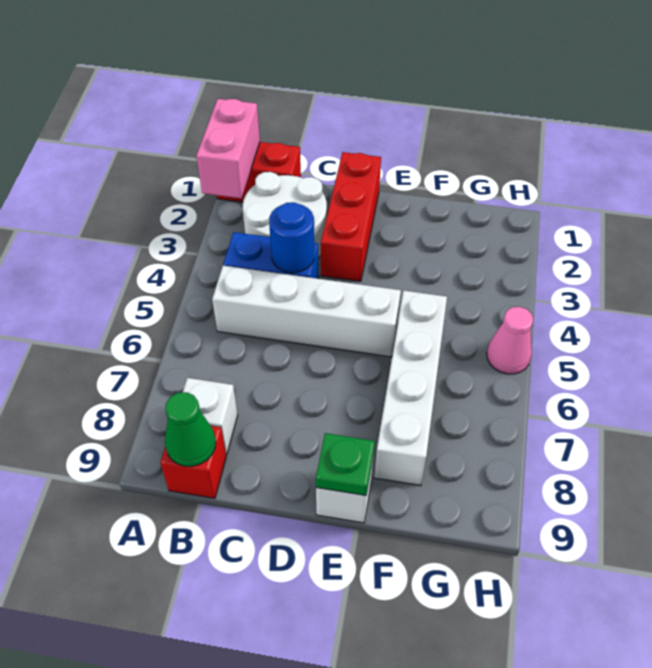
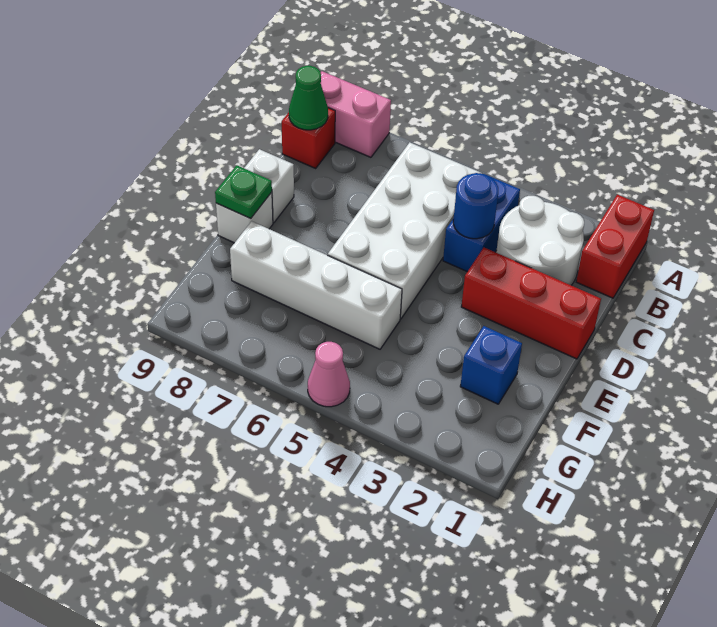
pink 1x2 brick [196,99,260,198] -> pink 1x2 brick moved to [321,71,391,157]
white 1x4 brick [212,266,401,357] -> white 2x4 brick [328,142,482,319]
white 1x1 brick [183,378,238,455] -> white 1x1 brick moved to [244,149,294,223]
none -> blue 1x1 brick [460,326,522,404]

